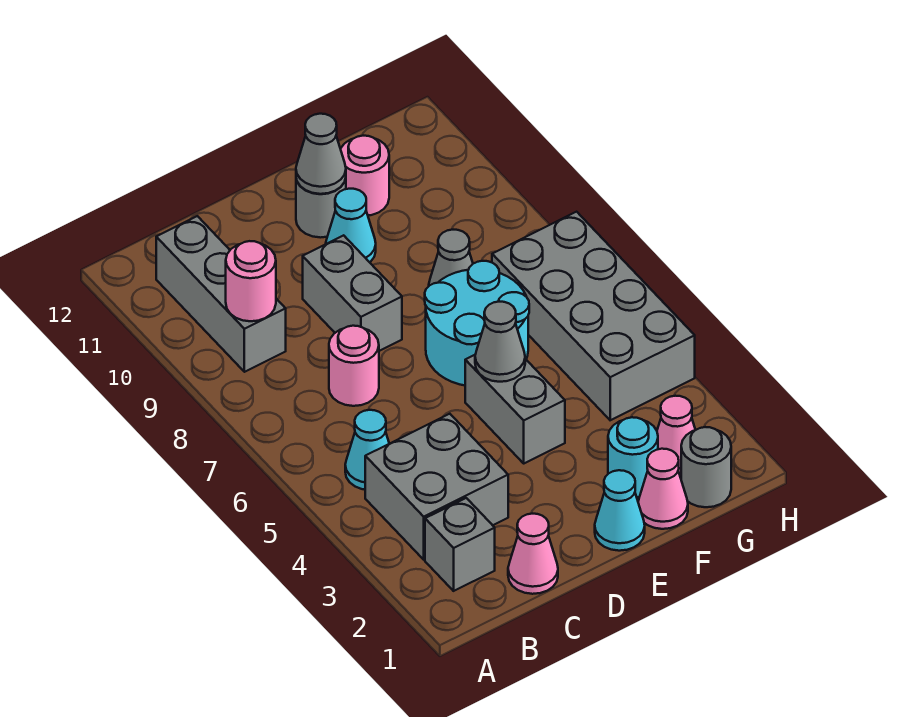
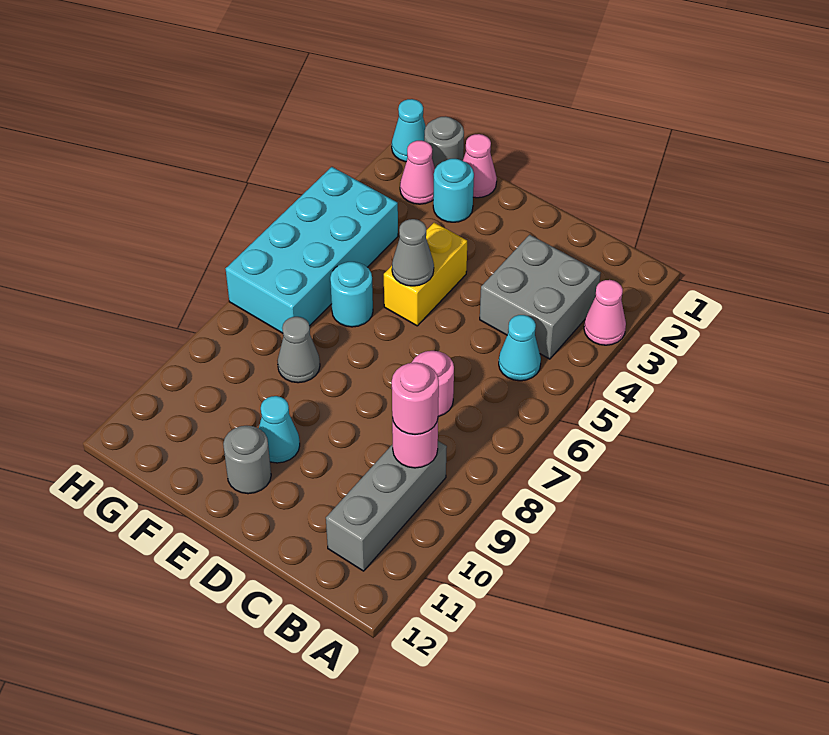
grey 1x1 brick [425,498,495,591] -> none
pink 1x1 cone [508,514,558,594] -> pink 1x1 cone moved to [584,280,626,345]
grey 1x2 brick [303,235,402,351] -> none
cyan 1x1 cone [595,470,645,551] -> cyan 1x1 cone moved to [392,99,426,162]
grey 1x2 brick [465,355,565,463] -> yellow 1x2 brick [384,223,467,326]
cyan 2x2 round brick [425,261,529,385] -> cyan 1x1 round brick [330,262,373,327]
grey 1x1 cone [296,114,346,194] -> none
pink 1x1 round brick [341,136,389,215] -> pink 1x1 round brick moved to [392,363,439,435]
grey 2x4 brick [492,212,695,420] -> cyan 2x4 brick [226,167,398,333]

